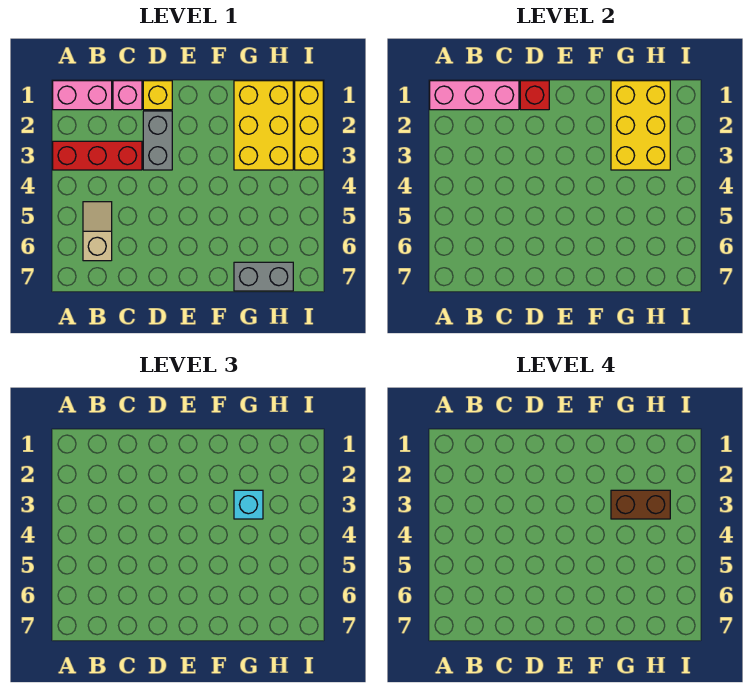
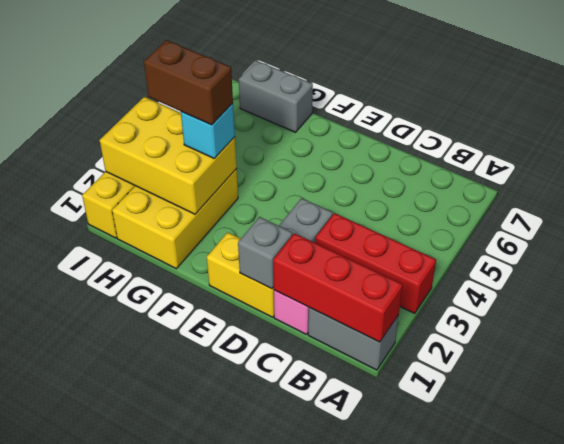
pink 1x2 brick [53,81,112,110] -> grey 1x2 brick [308,308,399,370]
pink 1x3 brick [430,81,519,110] -> red 1x3 brick [273,233,403,342]
tan 1x2 slope [83,202,112,261] -> none
yellow 1x1 brick [143,81,172,110] -> yellow 1x2 brick [207,232,274,317]
red 1x1 brick [520,81,549,110] -> grey 1x1 brick [238,217,293,289]
yellow 2x3 brick [611,81,670,170] -> yellow 2x3 brick turned to [100,97,237,214]

